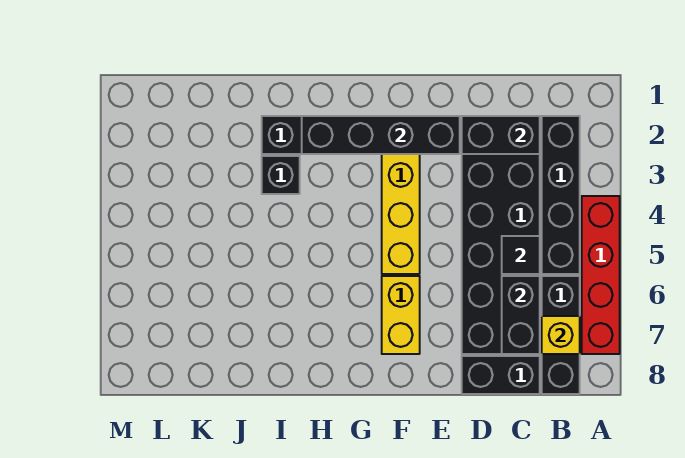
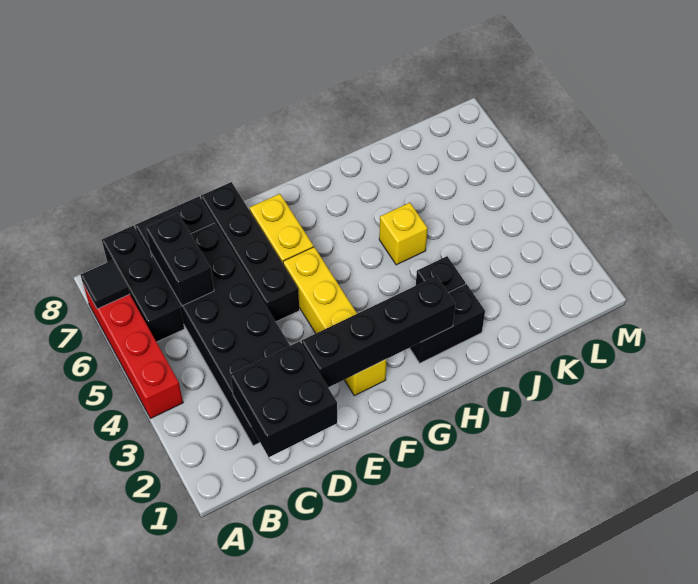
black 1x4 brick [542,116,580,274] -> black 1x4 brick moved to [201,182,299,322]
yellow 1x1 brick [542,316,580,354] -> yellow 1x1 brick moved to [379,203,427,265]
black 1x2 brick [462,116,540,154] -> black 2x2 brick [231,341,337,457]
black 1x1 tile [502,236,540,274] -> black 1x1 tile moved to [80,260,130,309]

